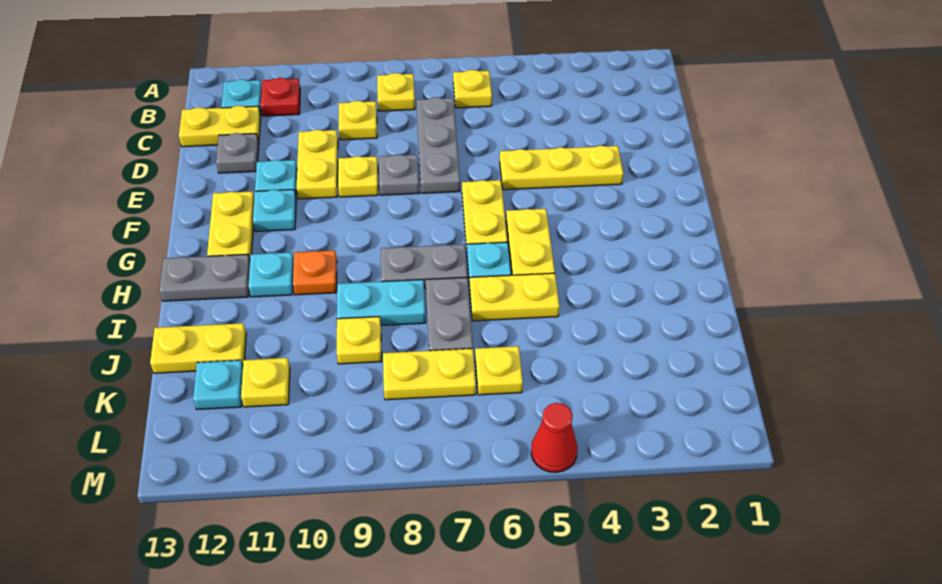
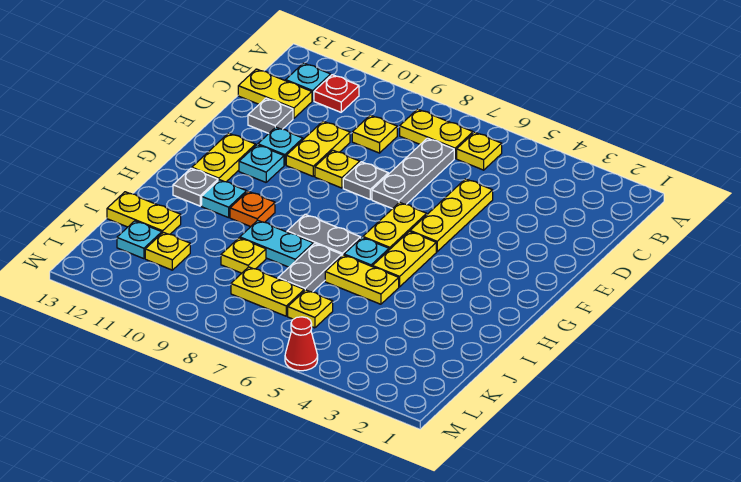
yellow 1x1 plate [377,73,415,111] -> yellow 1x2 plate [400,109,473,158]
yellow 1x3 plate [500,146,623,190] -> yellow 1x3 plate turned to [410,179,493,252]
grey 1x2 plate [159,254,250,301] -> grey 1x1 plate [173,168,218,206]

